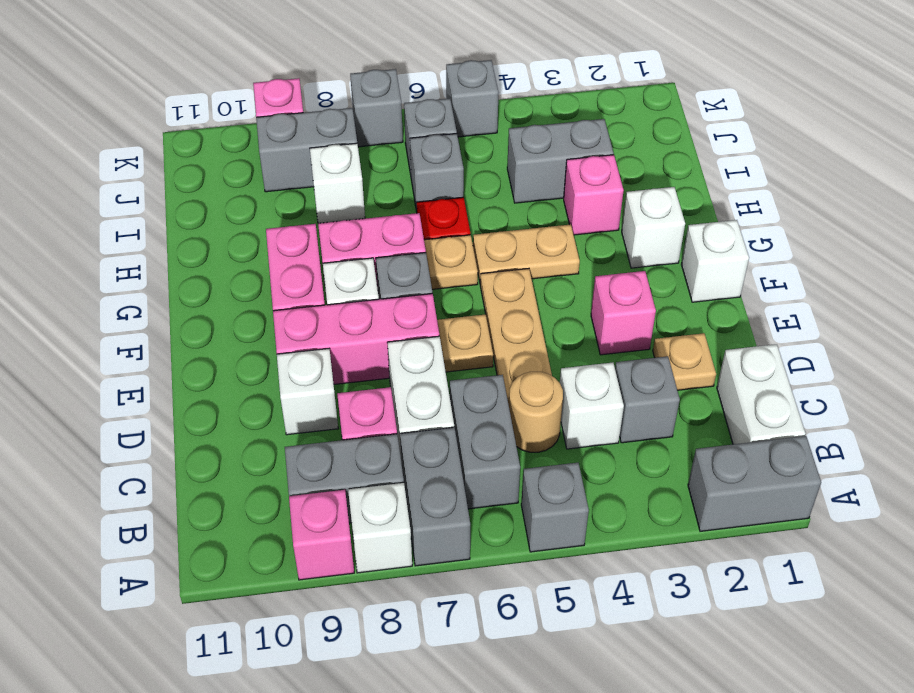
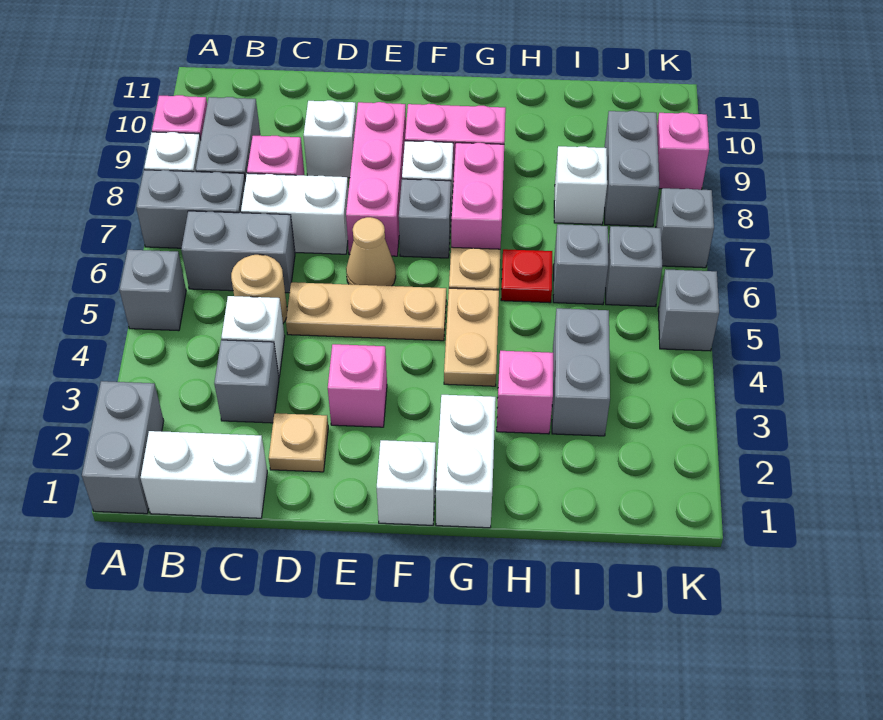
tan 1x1 plate [437,314,493,372] -> tan 1x1 cone [346,217,396,286]
white 1x1 brick [622,187,685,268] -> white 1x2 brick [436,395,496,528]

